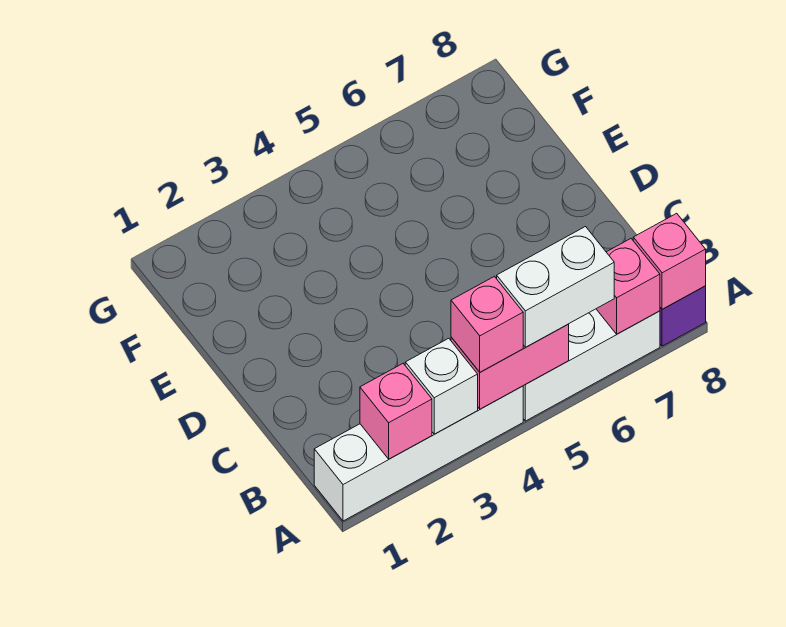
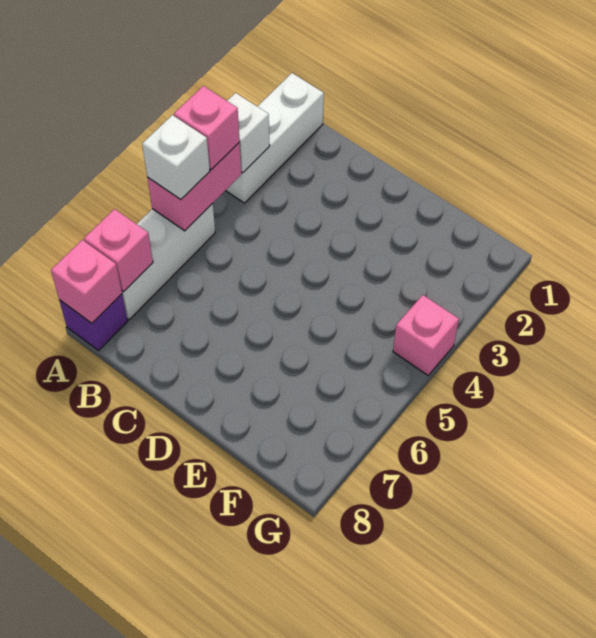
white 1x4 brick [314,386,523,521] -> white 1x3 brick [225,73,324,203]
pink 1x1 brick [360,364,432,459] -> pink 1x1 brick moved to [393,295,459,375]
white 1x2 brick [497,227,614,347] -> white 1x1 brick [142,115,210,200]

